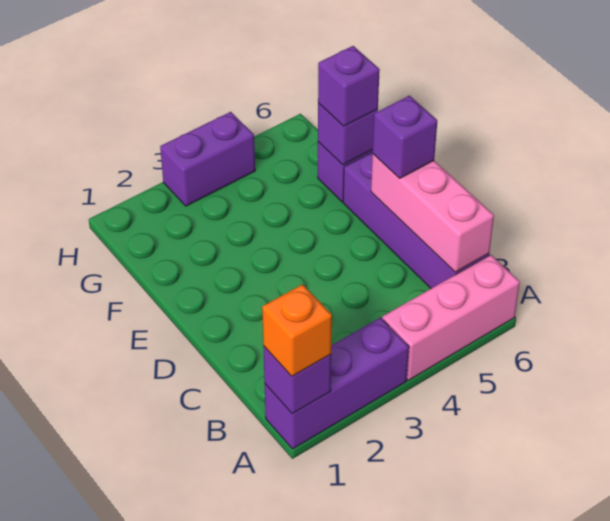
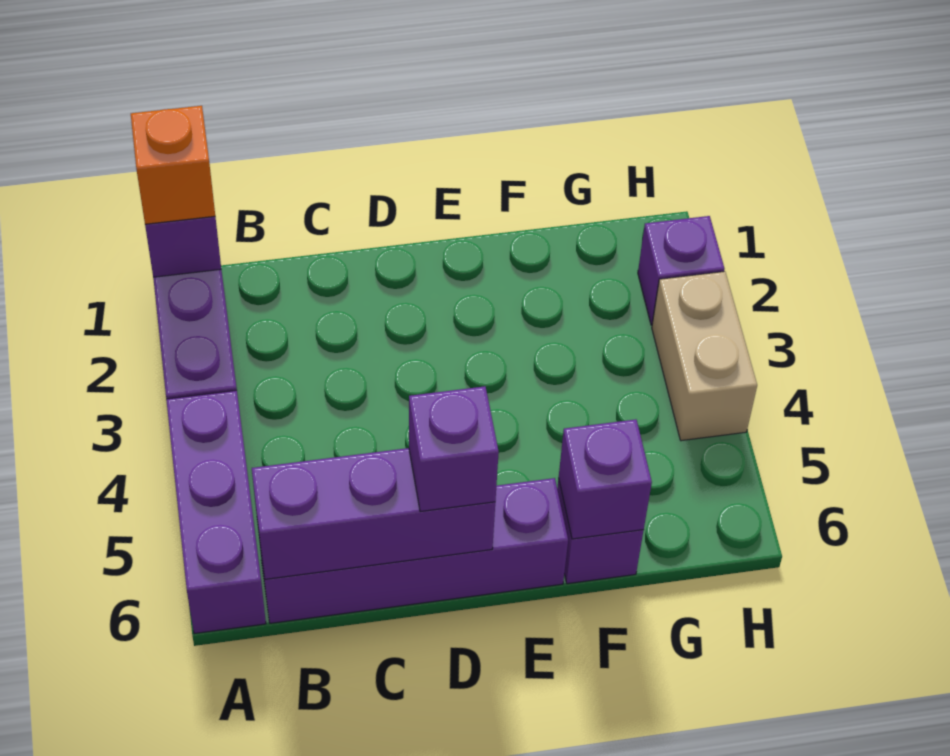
pink 1x3 brick [382,255,520,381] -> purple 1x3 brick [166,390,266,634]
pink 1x3 brick [371,154,494,272] -> purple 1x3 brick [252,448,495,579]
purple 1x1 brick [318,46,380,126] -> purple 1x1 brick moved to [638,216,724,325]
purple 1x2 brick [160,112,255,206] -> tan 1x2 brick [652,271,757,441]

